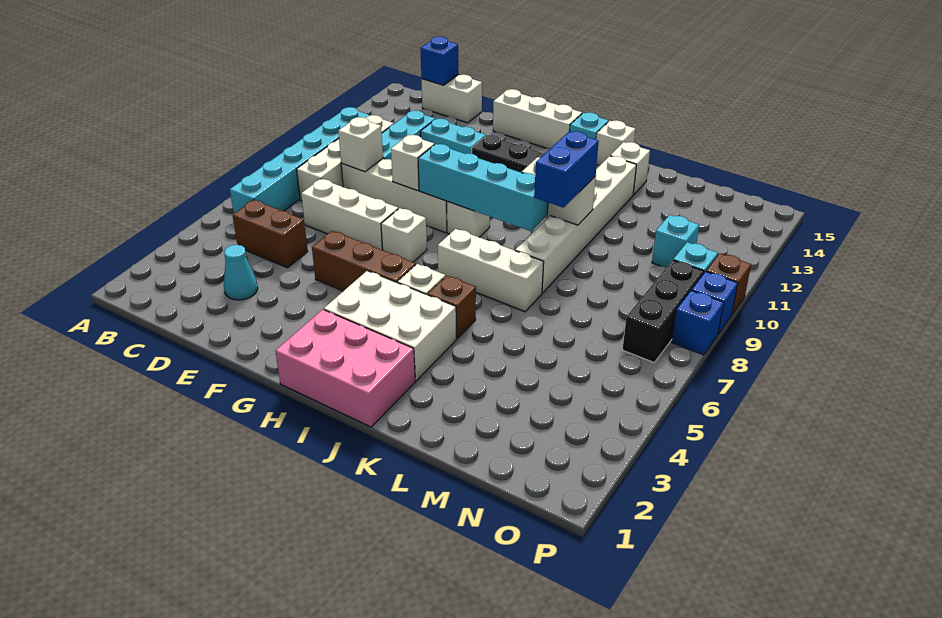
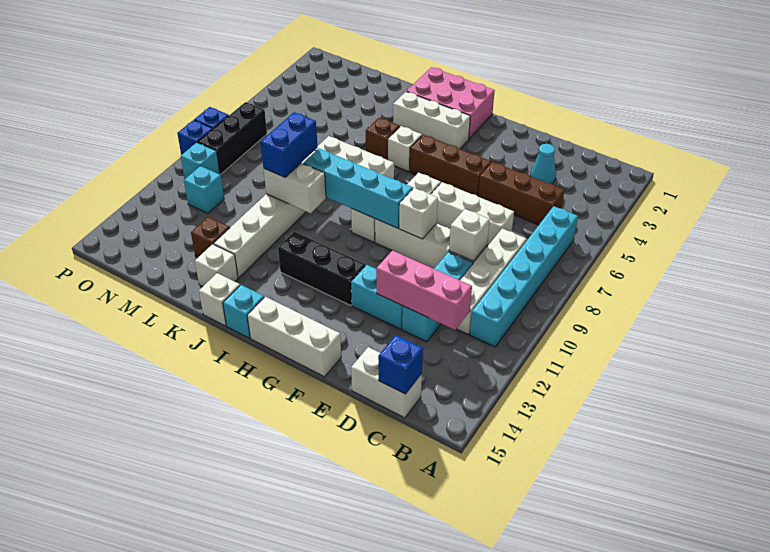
brown 1x2 brick [233,200,308,268] -> brown 1x3 brick [478,162,564,225]
none -> pink 1x3 brick [376,251,472,330]
white 2x3 brick [324,271,456,381] -> white 1x3 brick [393,92,470,149]
brown 1x1 brick [706,253,751,314] -> brown 1x1 brick moved to [191,217,230,258]

